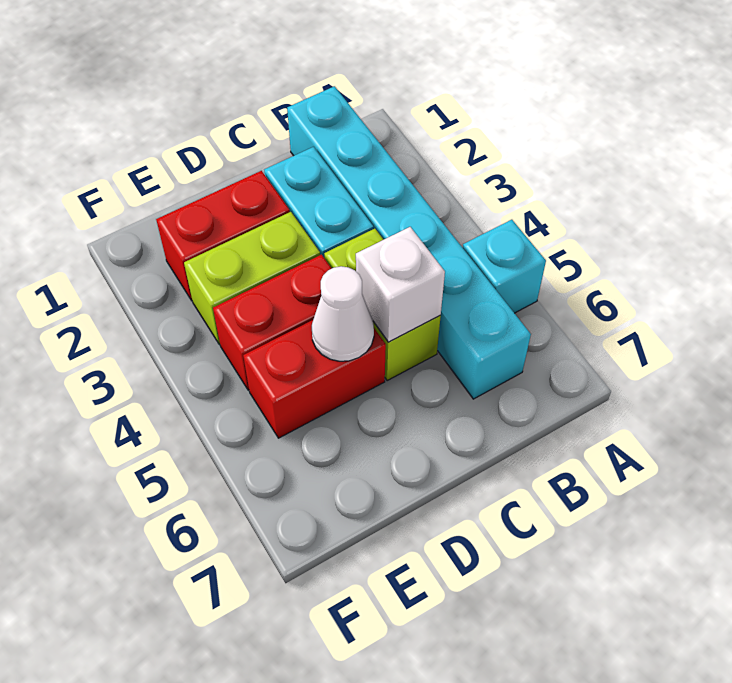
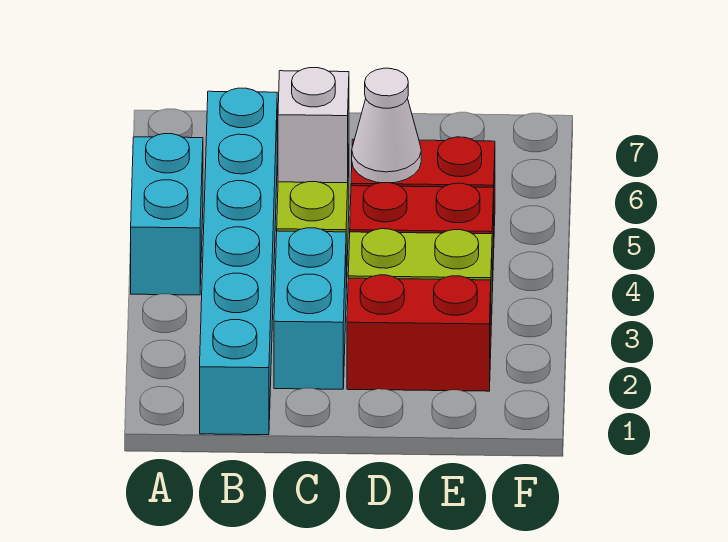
cyan 1x1 brick [463,220,546,313] -> cyan 1x2 brick [131,134,203,295]

